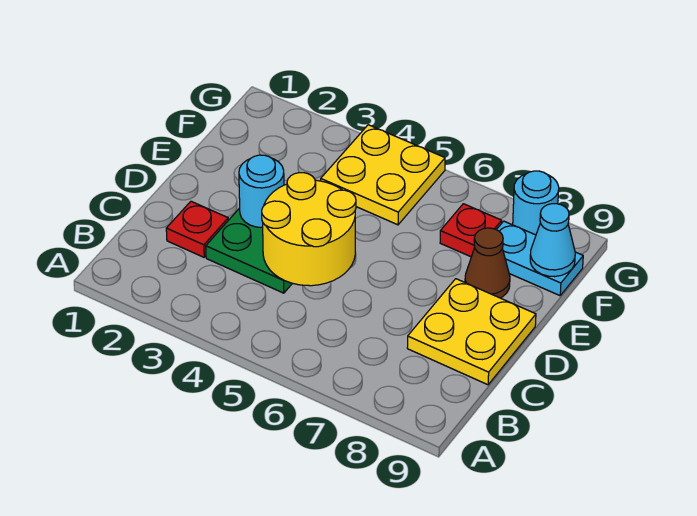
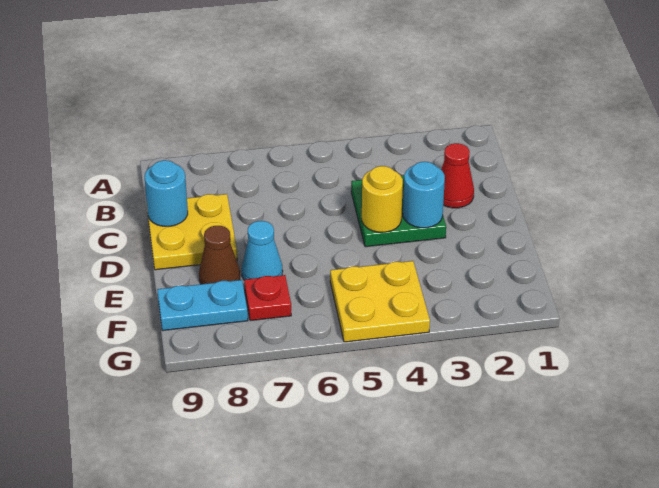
red 1x1 plate [166,201,228,257] -> red 1x1 cone [441,143,474,208]
yellow 2x2 round brick [262,173,356,286] -> yellow 1x1 round brick [362,166,403,232]
cyan 1x1 cone [530,204,575,277] -> cyan 1x1 cone moved to [242,221,283,280]
cyan 1x1 round brick [513,171,559,235] -> cyan 1x1 round brick moved to [145,160,188,226]

